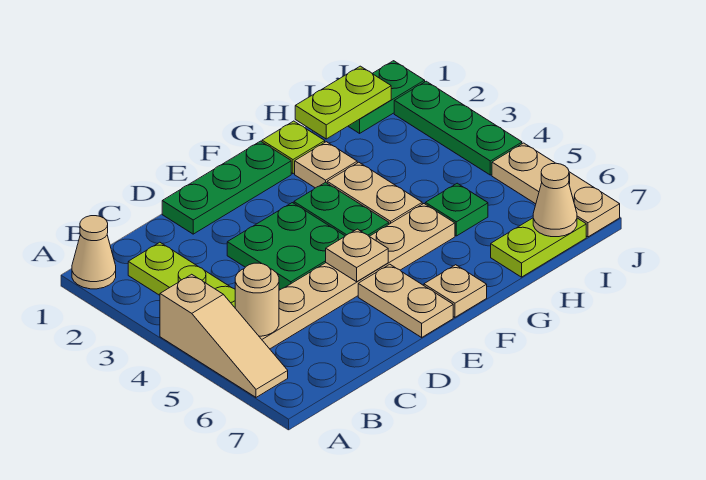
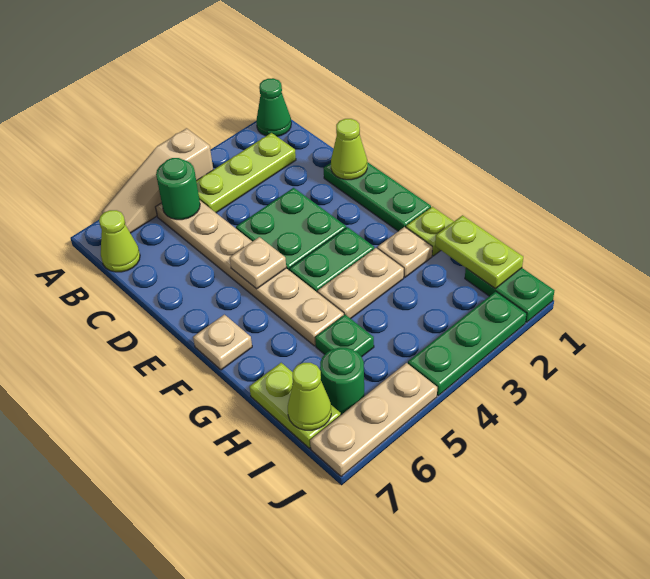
tan 1x1 cone [72,216,116,289] -> green 1x1 cone [256,78,291,136]
tan 1x1 round brick [235,263,279,336] -> green 1x1 round brick [156,158,200,220]
none -> lime 1x1 cone [99,210,140,272]
none -> lime 1x1 cone [331,119,367,180]
tan 1x2 plate [358,264,453,337] -> none
none -> green 1x1 round brick [320,348,364,414]
tan 1x1 cone [533,163,577,237] -> lime 1x1 cone [288,363,331,430]

